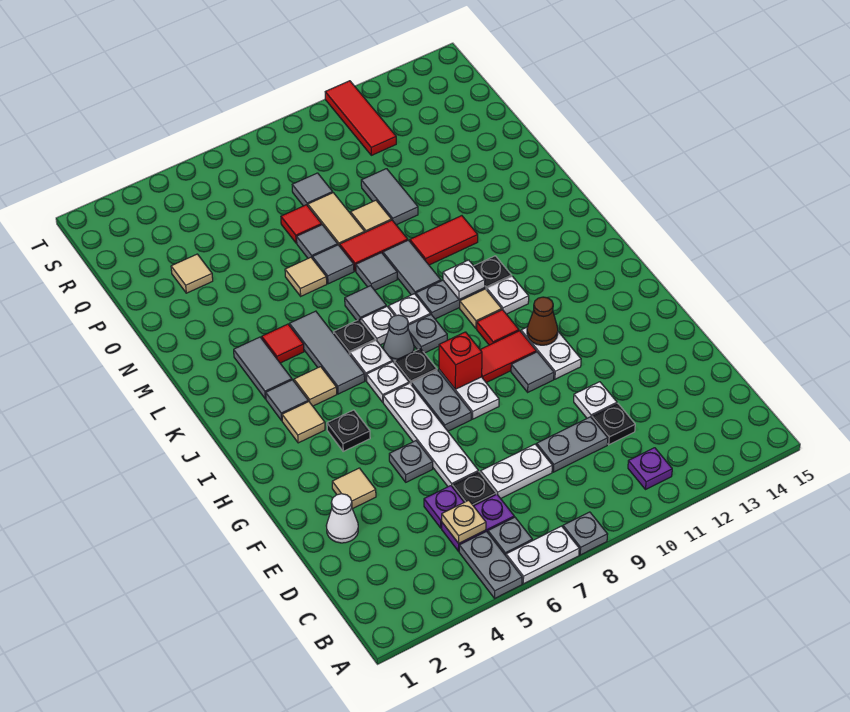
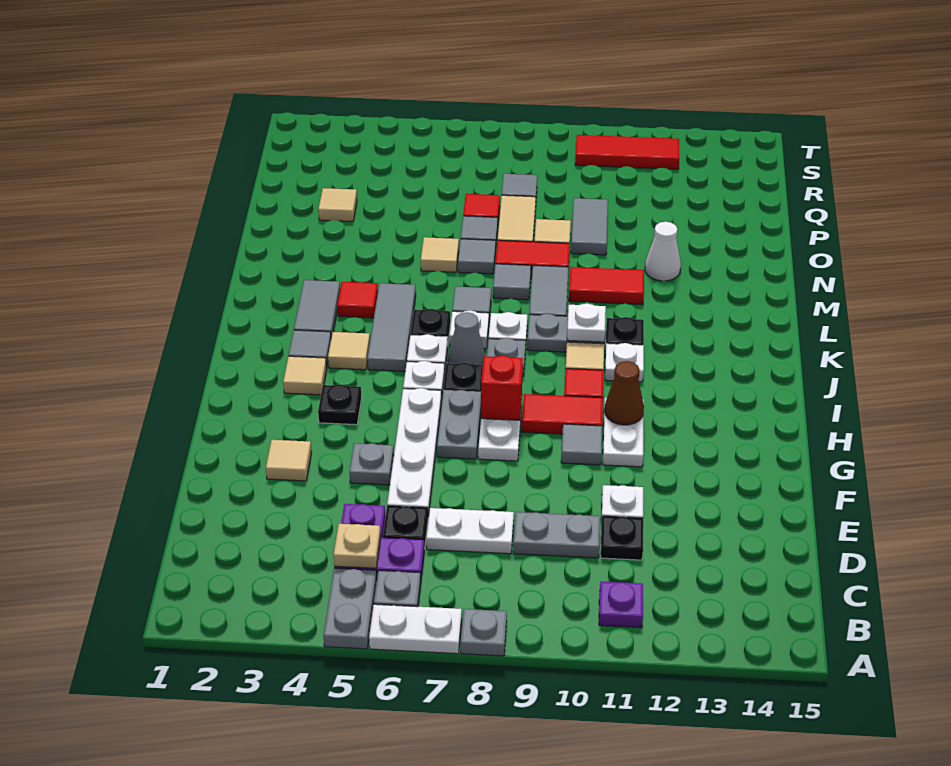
white 1x1 cone [326,494,358,543] -> white 1x1 cone moved to [645,222,681,281]
red 1x3 tile [325,81,396,155] -> red 1x3 tile turned to [575,135,679,169]

